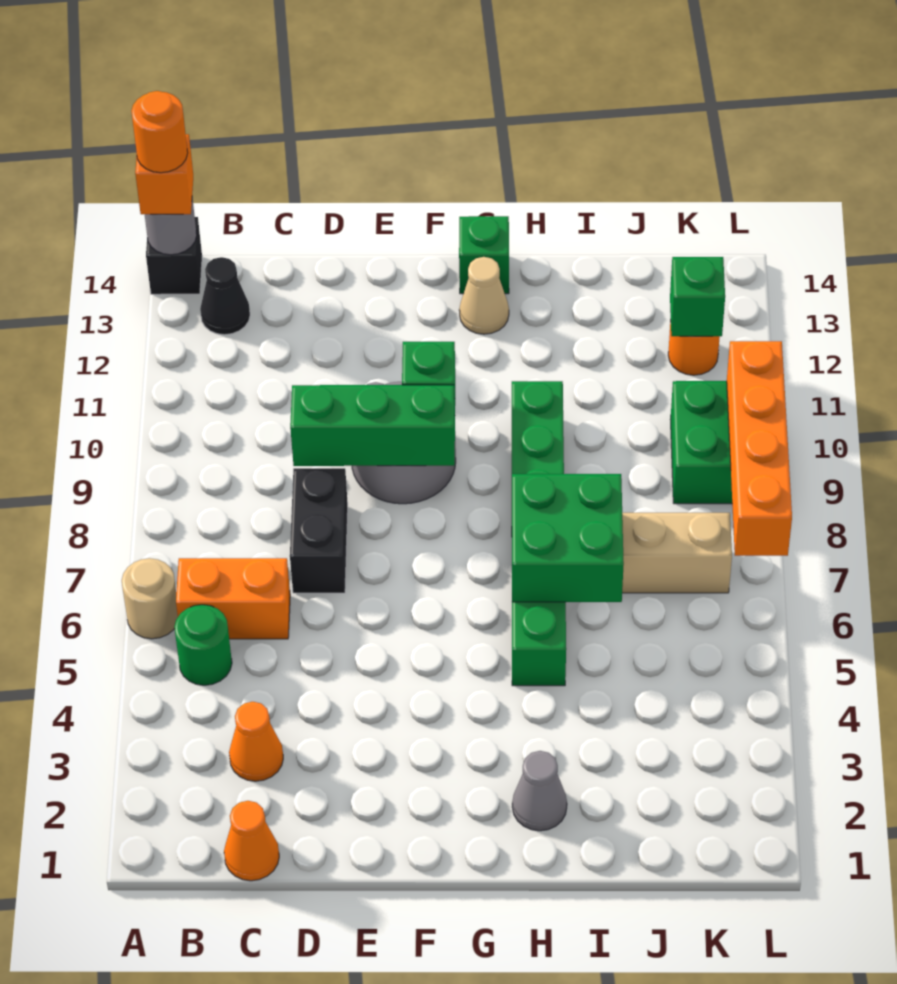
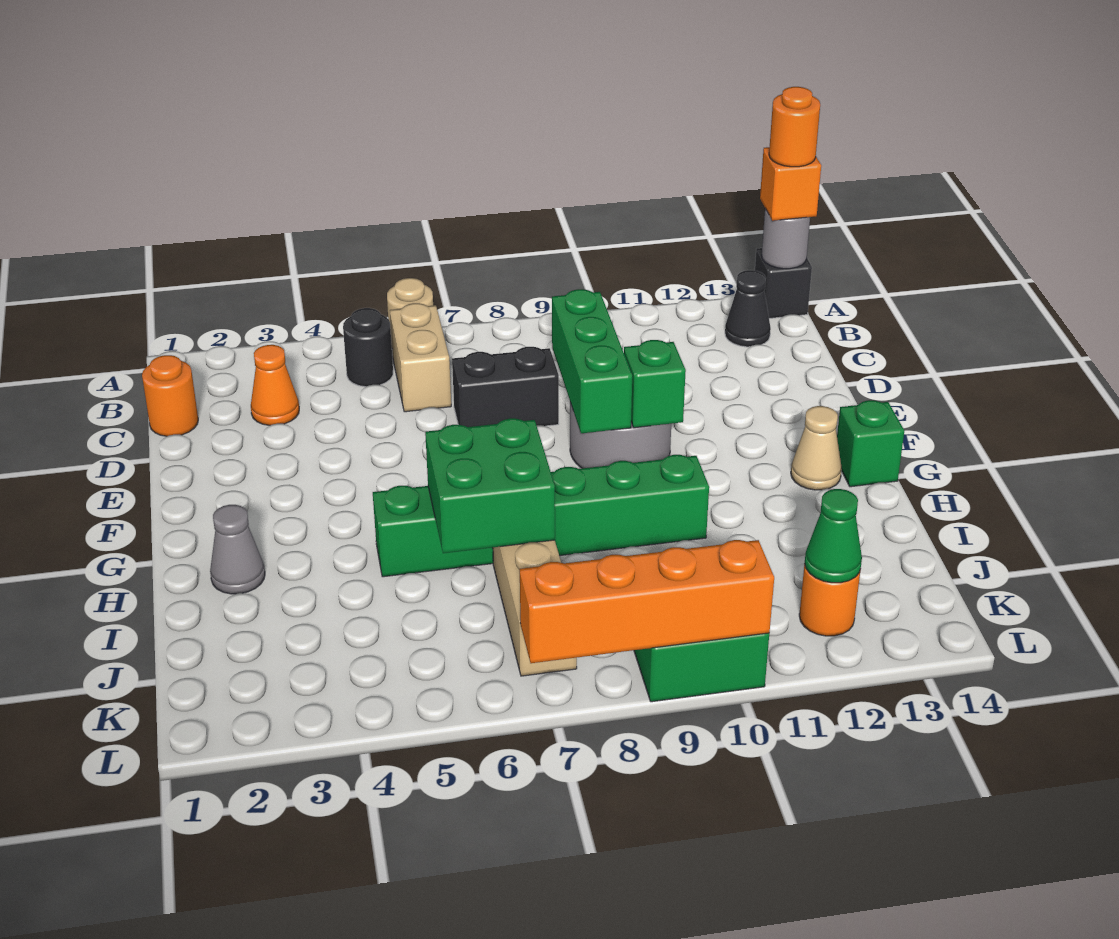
green 1x1 round brick [174,605,232,685] -> black 1x1 round brick [343,308,393,387]
orange 1x2 brick [176,558,290,639] -> tan 1x2 brick [390,303,451,412]
orange 1x1 cone [224,801,279,881] -> orange 1x1 round brick [142,355,198,436]
green 1x1 brick [670,257,725,336] -> green 1x1 cone [805,489,862,583]

